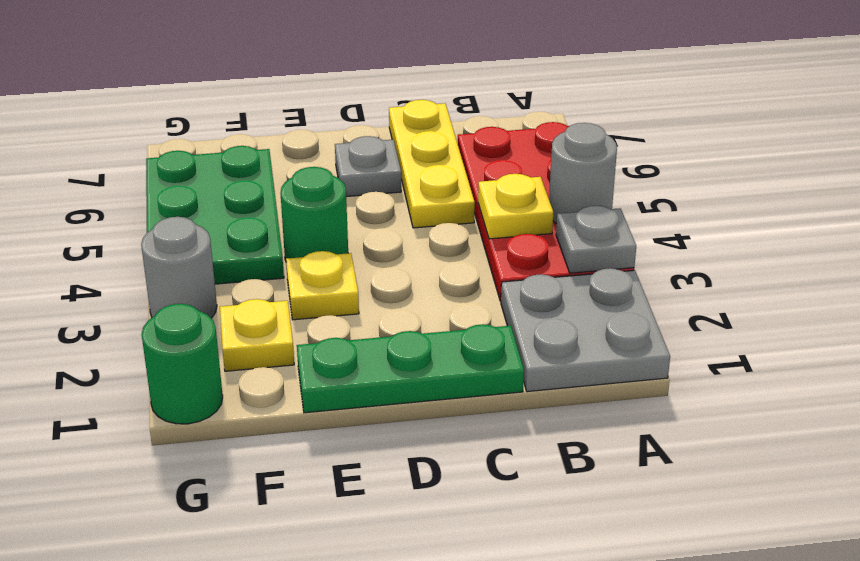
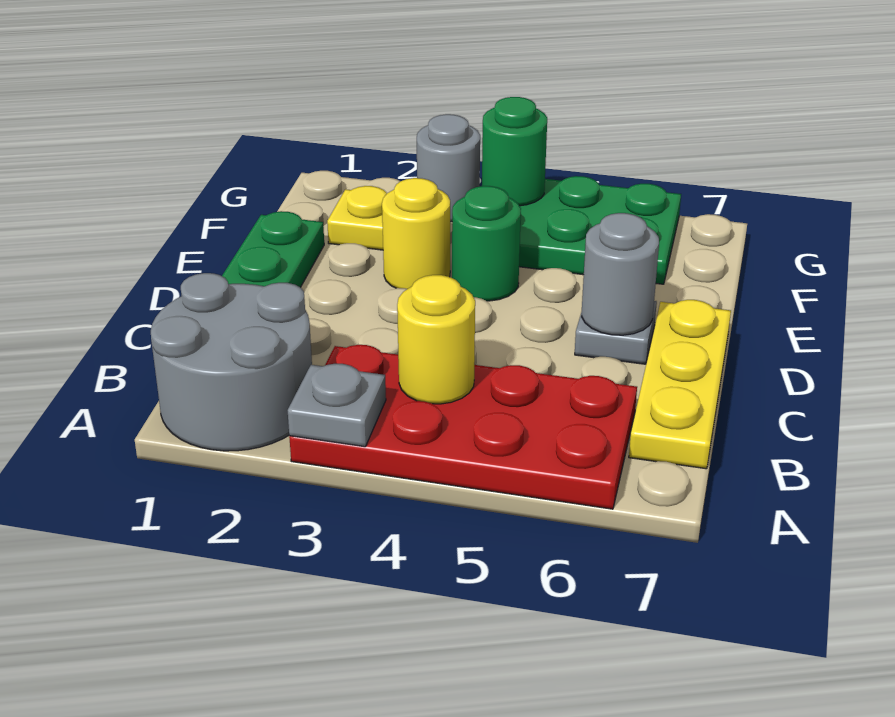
grey 2x2 plate [501,268,670,392] -> grey 2x2 round brick [151,273,312,451]
grey 1x1 round brick [549,123,617,224] -> grey 1x1 round brick moved to [582,213,659,335]
yellow 1x1 plate [478,174,553,239] -> yellow 1x1 round brick [397,275,475,404]
yellow 1x3 plate [389,100,475,228] -> yellow 1x3 plate turned to [629,300,731,469]
yellow 1x1 plate [286,251,359,320] -> yellow 1x1 round brick [382,178,450,289]
green 1x1 round brick [142,304,223,424] -> green 1x1 round brick moved to [482,97,547,206]

